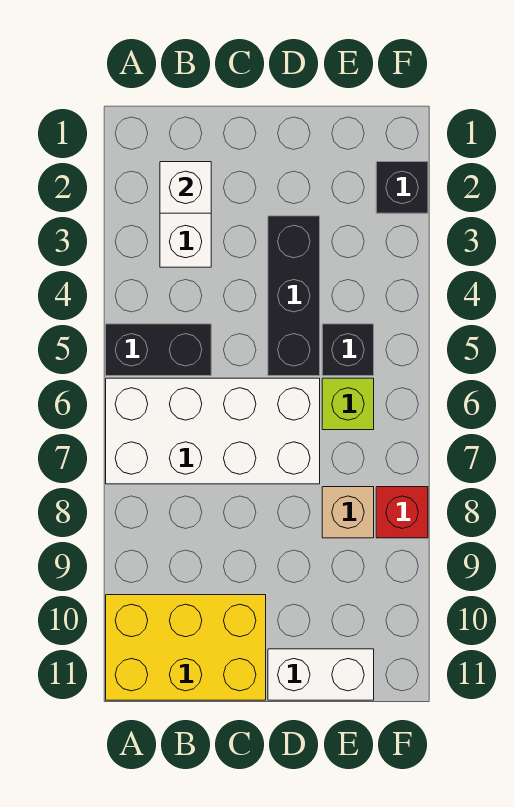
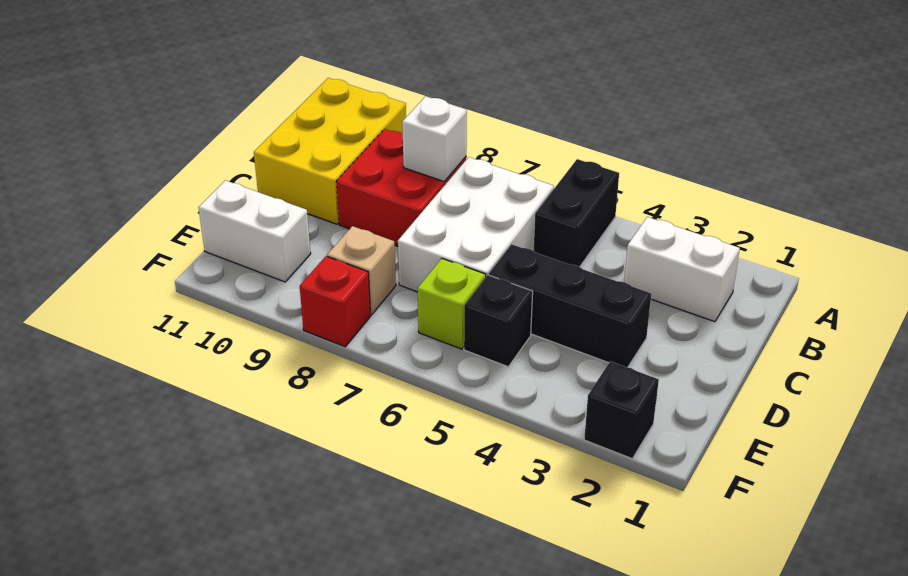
white 2x4 brick [106,378,320,484] -> white 2x3 brick [398,157,554,292]
white 1x1 brick [160,162,211,213] -> white 1x1 brick moved to [402,96,467,182]
none -> red 2x2 brick [336,129,466,246]
white 1x2 brick [268,649,374,700] -> white 1x2 brick turned to [199,180,311,282]

